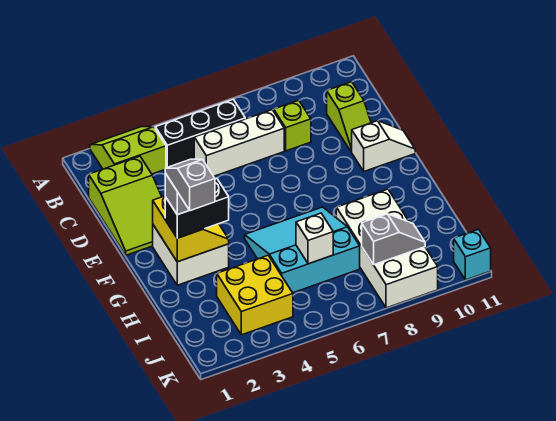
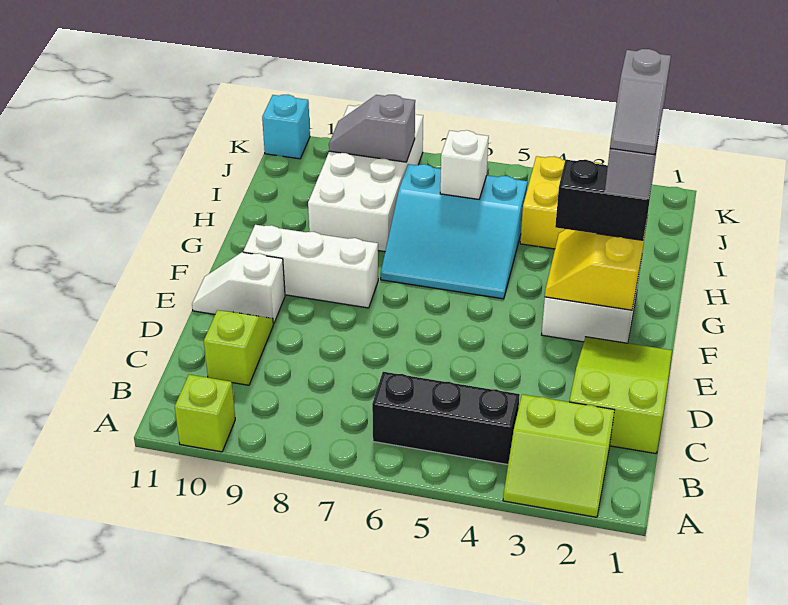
white 1x3 brick [194,110,284,176] -> white 1x3 brick moved to [243,225,378,308]
lime 1x1 brick [274,100,311,151] -> lime 1x1 brick moved to [175,375,235,452]

